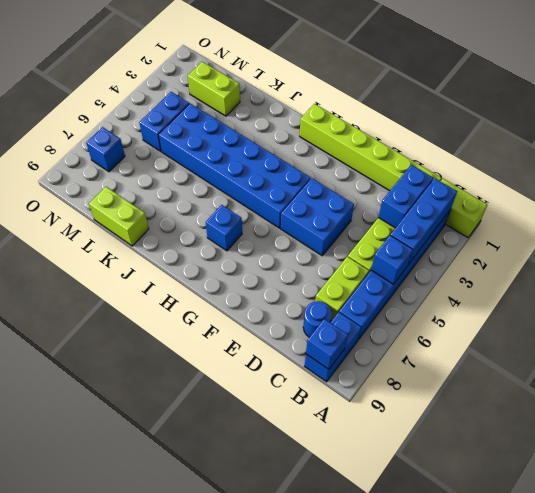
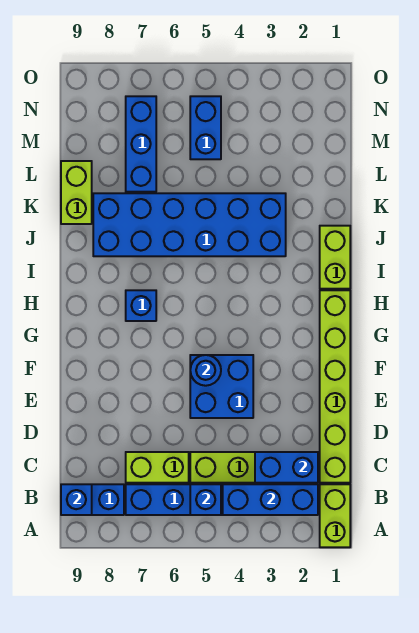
blue 1x1 round brick [303,301,332,337] -> blue 1x1 round brick moved to [190,355,221,386]
blue 2x6 brick [159,103,311,228] -> blue 2x6 brick turned to [93,193,286,256]
lime 1x2 brick [188,62,240,116] -> lime 1x2 brick moved to [320,226,350,289]
blue 1x2 brick [139,92,189,151] -> blue 1x2 brick turned to [190,96,221,159]
blue 1x1 brick [86,127,125,172] -> blue 1x3 brick [126,96,156,192]

